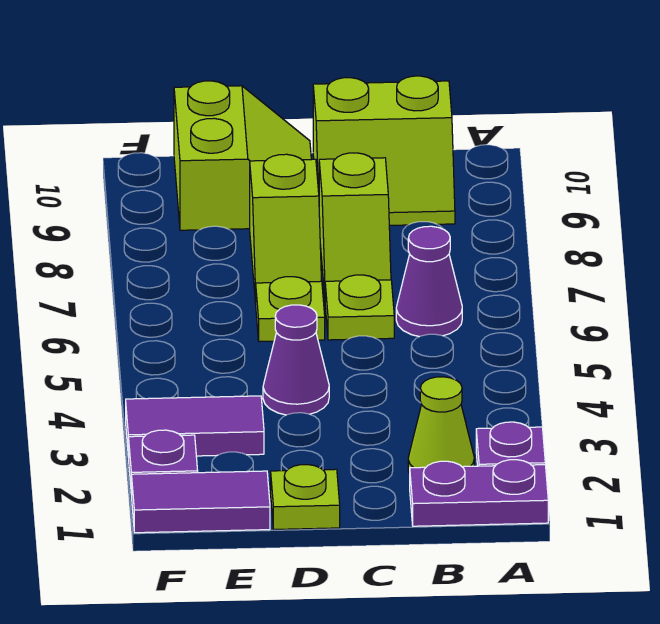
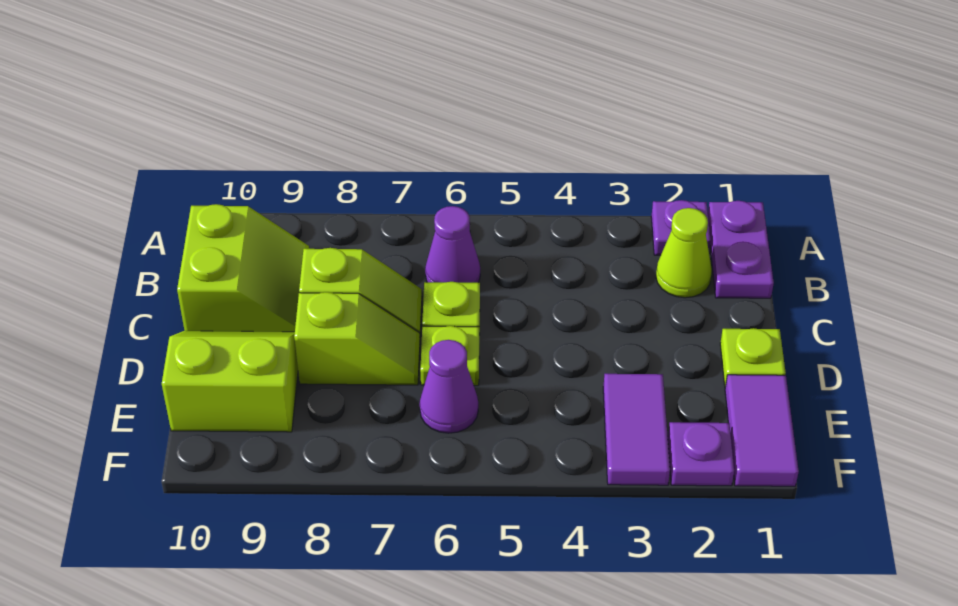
purple 1x1 cone [263,305,329,415] -> purple 1x1 cone moved to [420,340,478,433]

